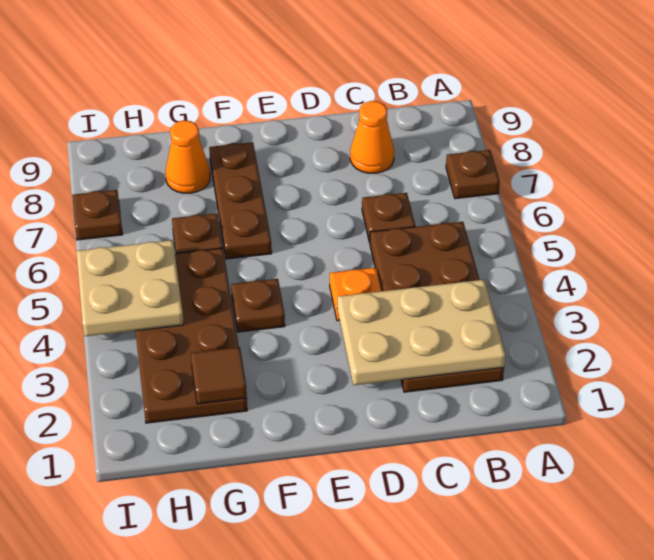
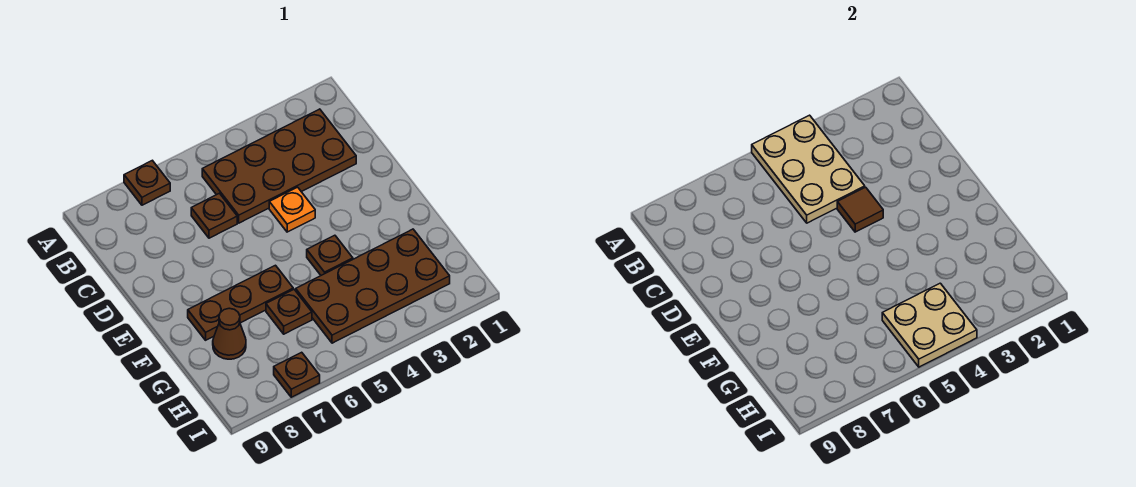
tan 2x3 plate [337,280,506,385] -> tan 2x3 plate moved to [752,115,865,223]
orange 1x1 cone [350,101,394,173] -> none
brown 1x1 tile [191,347,247,404] -> brown 1x1 tile moved to [837,187,883,232]
orange 1x1 cone [166,120,210,193] -> brown 1x1 cone [213,308,246,359]

